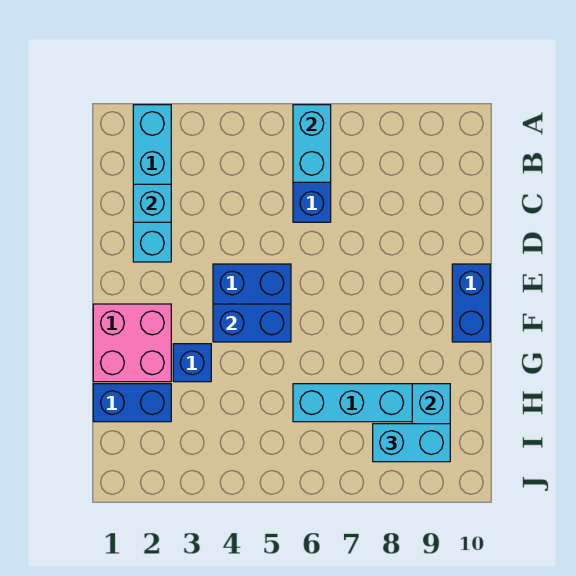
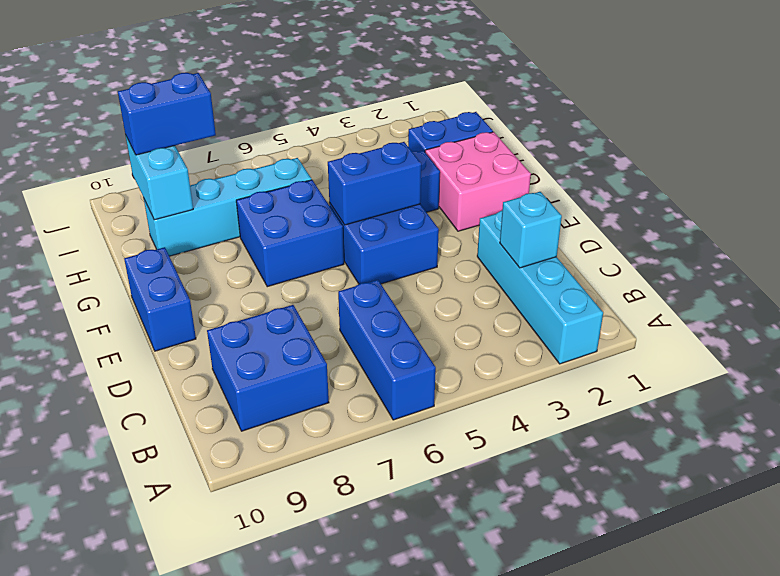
cyan 1x2 brick [293,105,331,182] -> none
none -> blue 2x2 brick [207,305,329,431]
none -> blue 2x2 brick [236,180,344,287]
cyan 1x2 brick [373,424,450,462] -> blue 1x2 brick [118,73,216,155]

